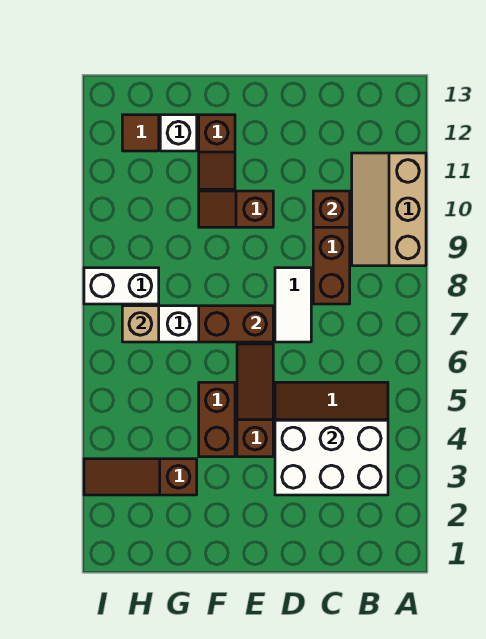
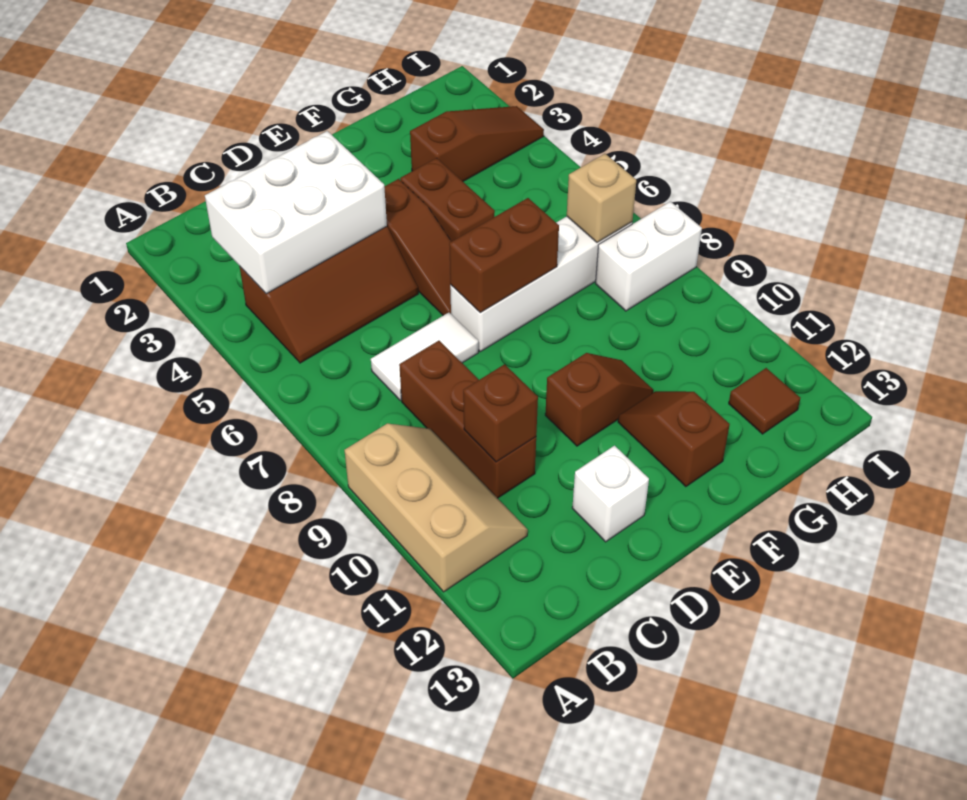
white 1x2 tile [275,268,311,342] -> white 1x2 tile turned to [371,313,478,400]
white 1x1 brick [160,115,197,151] -> white 1x1 brick moved to [572,446,649,542]

